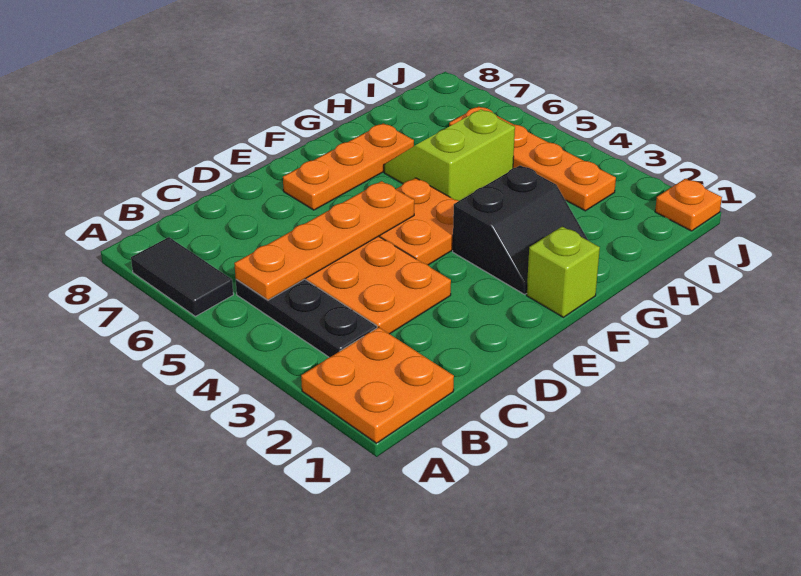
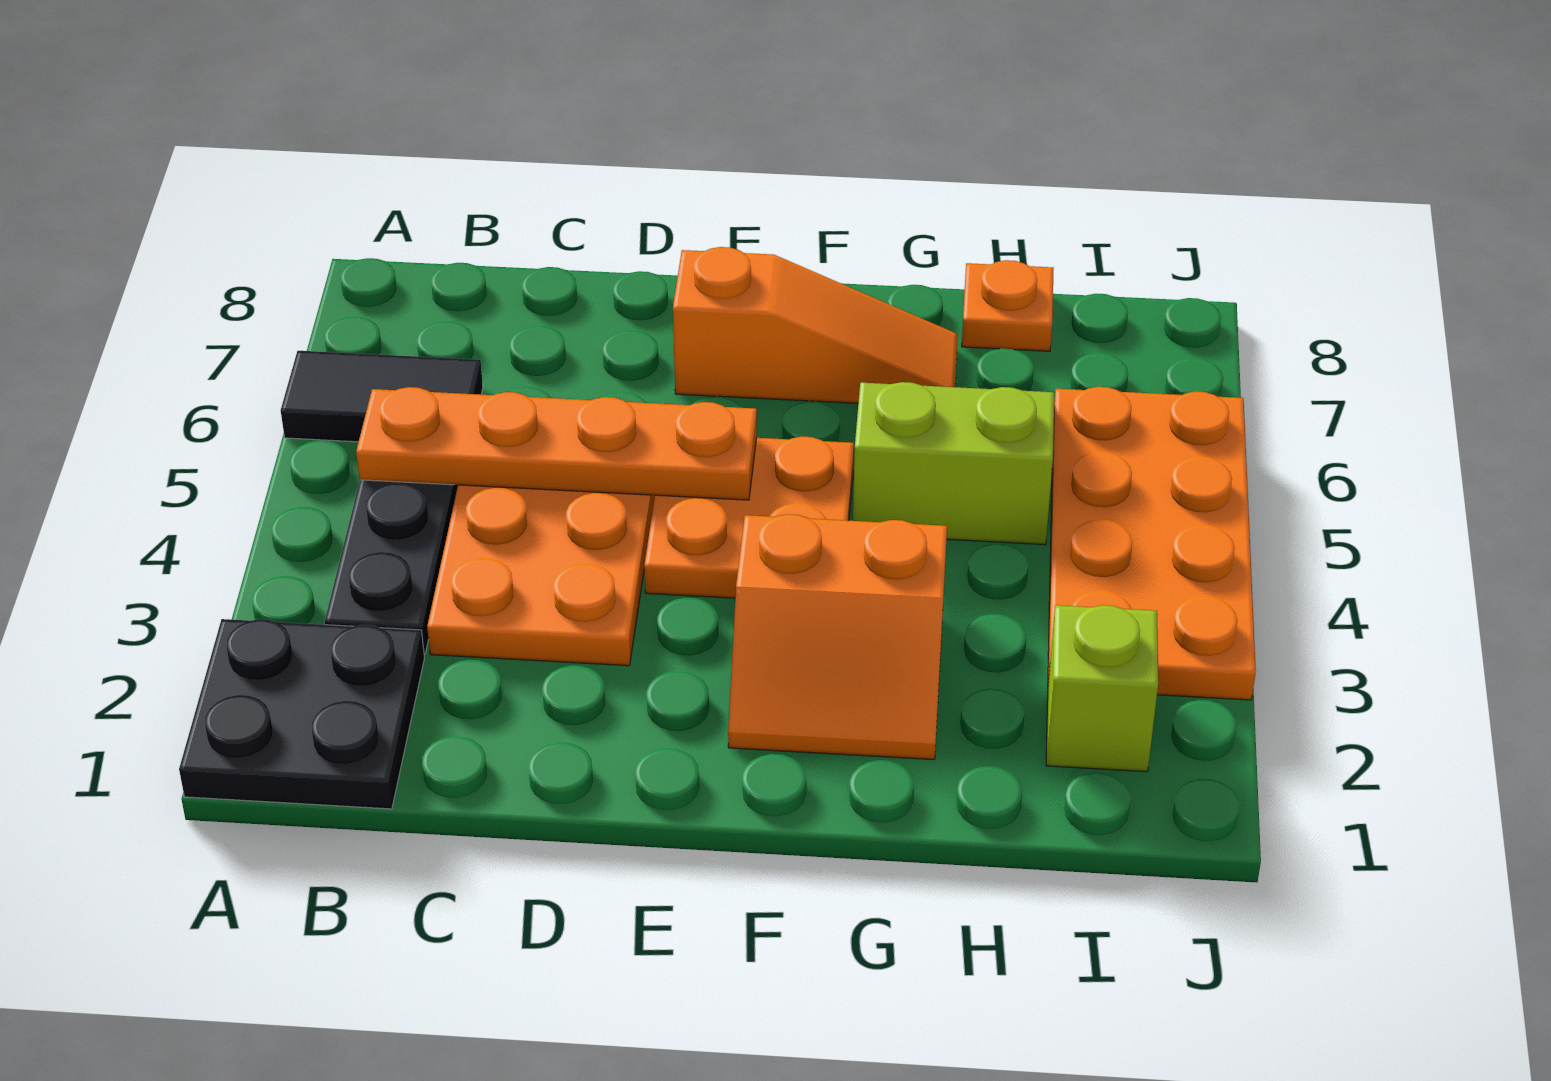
orange 2x2 plate [301,327,454,443] -> black 2x2 plate [179,619,424,809]
black 1x2 tile [131,237,233,316] -> black 1x2 tile turned to [281,351,483,442]
orange 1x3 plate [283,123,414,210] -> orange 1x3 slope [673,247,958,403]
lime 1x1 brick [527,227,600,317] -> lime 1x1 brick moved to [1046,605,1158,772]
black 2x2 slope [453,165,588,294] -> orange 2x2 slope [728,514,947,760]
orange 1x4 plate [449,106,616,211] -> orange 2x4 plate [1048,387,1256,700]
orange 1x1 plate [655,179,722,231] -> orange 1x1 plate moved to [962,260,1054,351]

